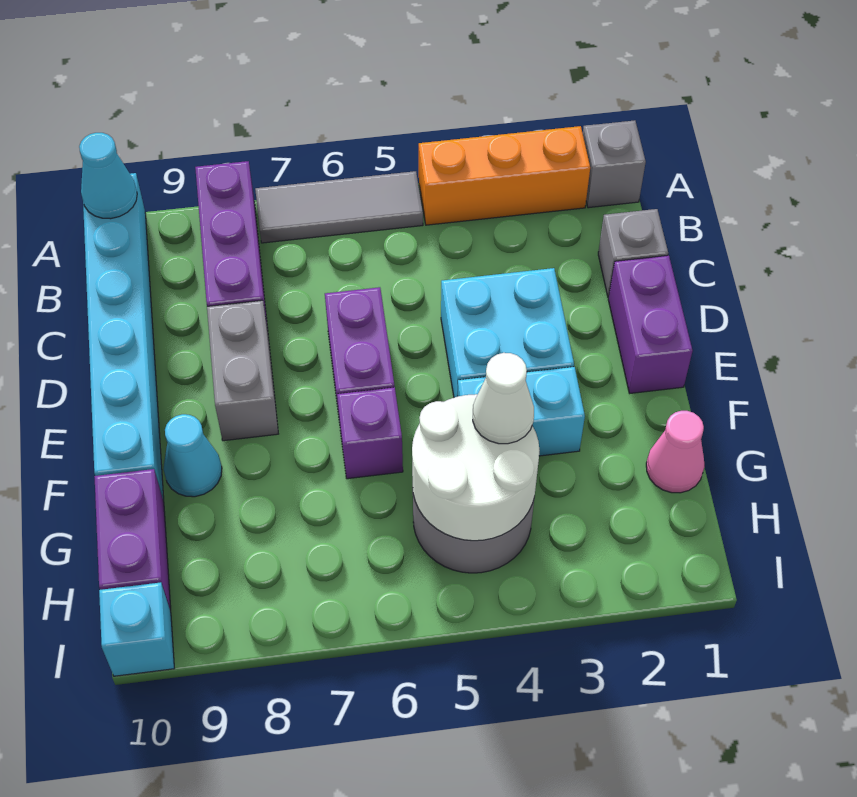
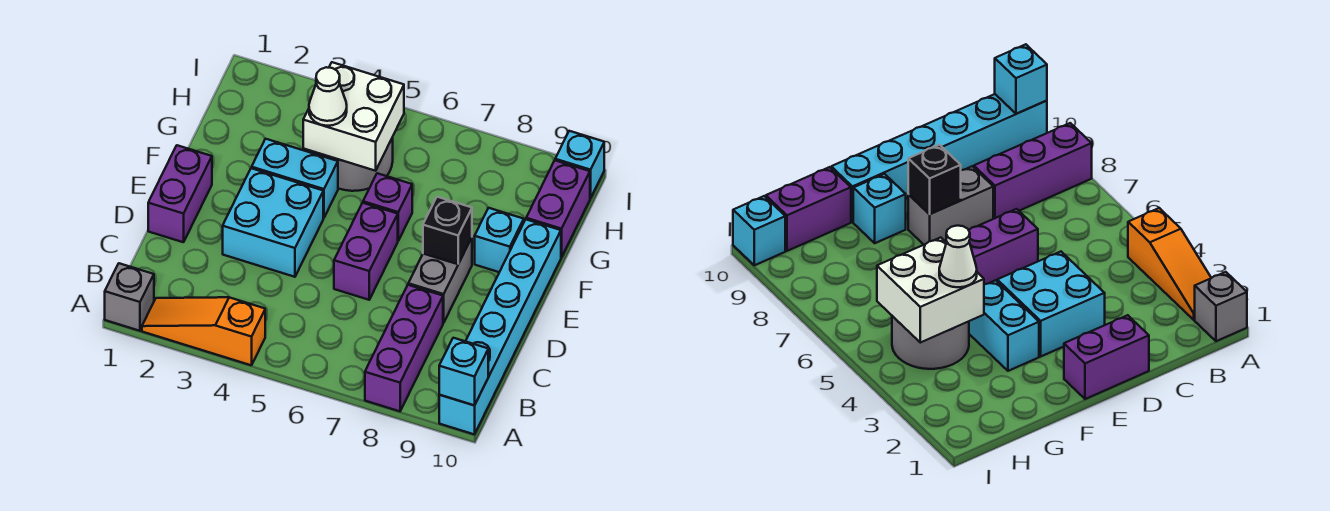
orange 1x3 brick [419,126,590,225] -> orange 1x3 slope [142,297,265,365]
grey 1x3 tile [255,171,423,243] -> none
cyan 1x1 cone [79,133,137,219] -> cyan 1x1 brick [439,338,488,405]
grey 1x1 brick [598,209,668,298] -> none
none -> black 1x1 brick [423,197,472,264]
cyan 1x1 cone [164,414,222,497] -> cyan 1x1 brick [475,208,524,272]
pink 1x1 cone [646,411,704,493] -> none
white 2x2 round brick [412,394,540,541] -> white 2x2 brick [303,62,404,171]

